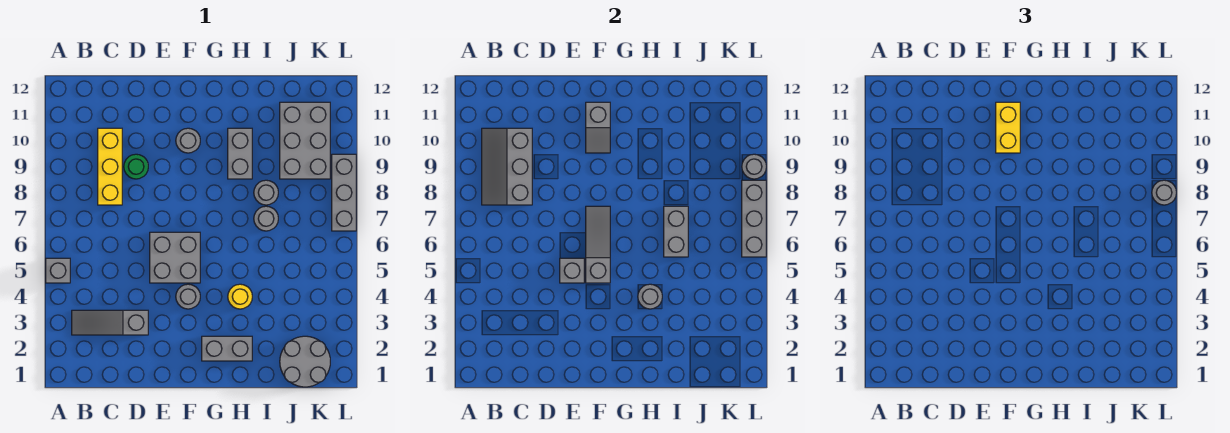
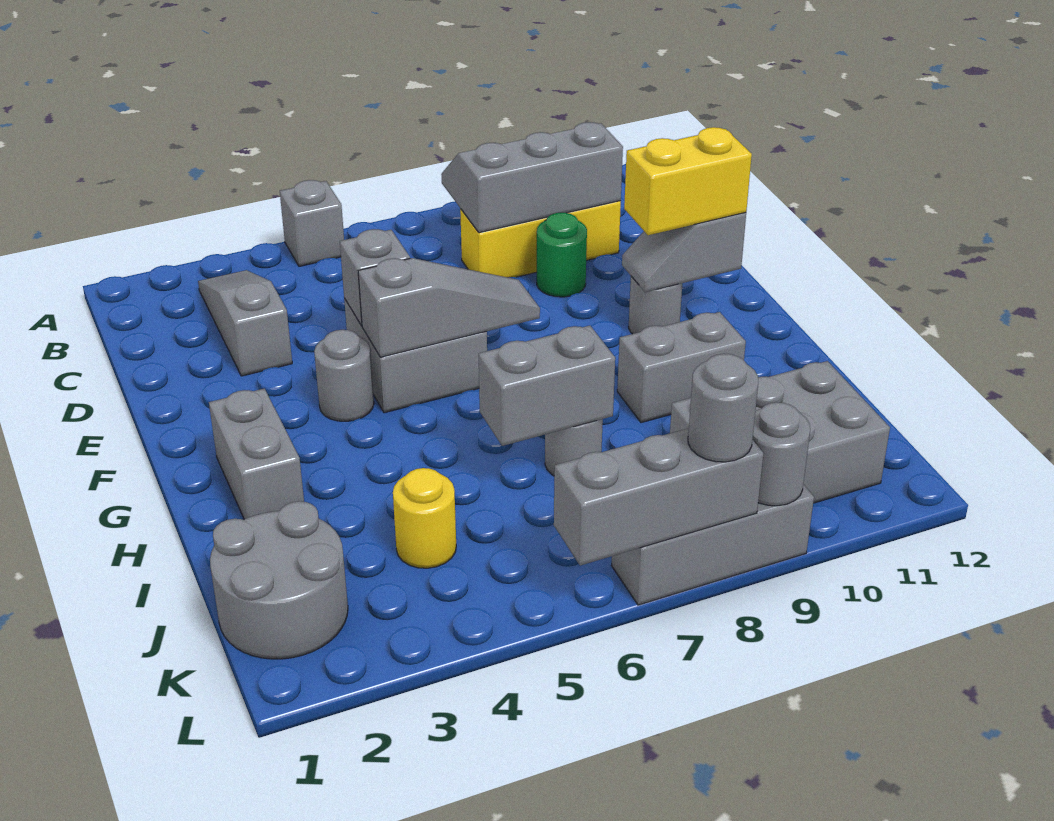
yellow 1x1 round brick [228,284,252,309] -> yellow 1x1 round brick moved to [393,468,456,568]
grey 1x1 round brick [638,284,662,309] -> none
grey 1x1 round brick [254,180,278,205] -> none

